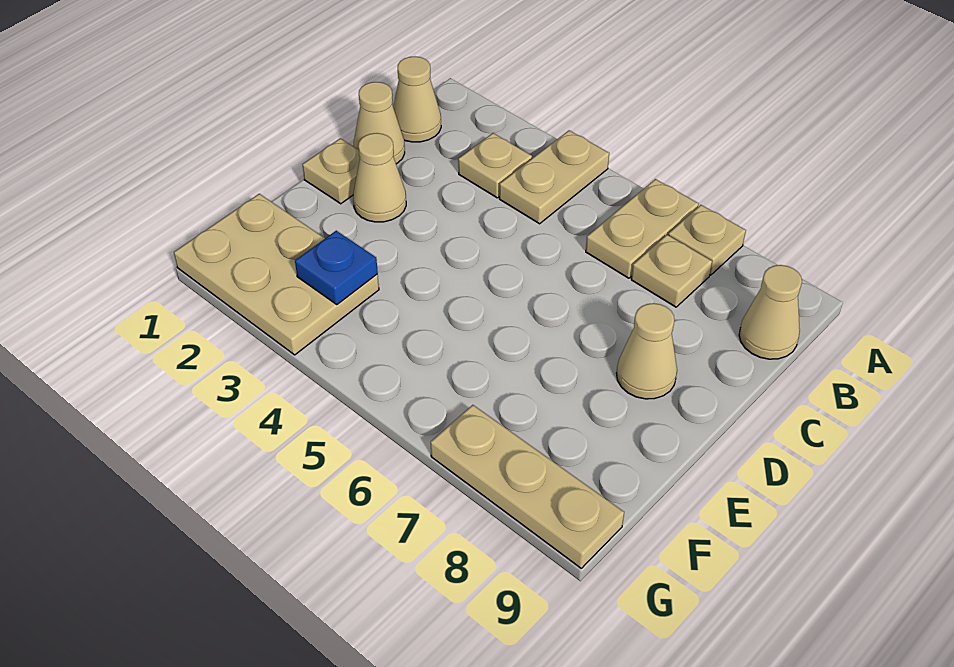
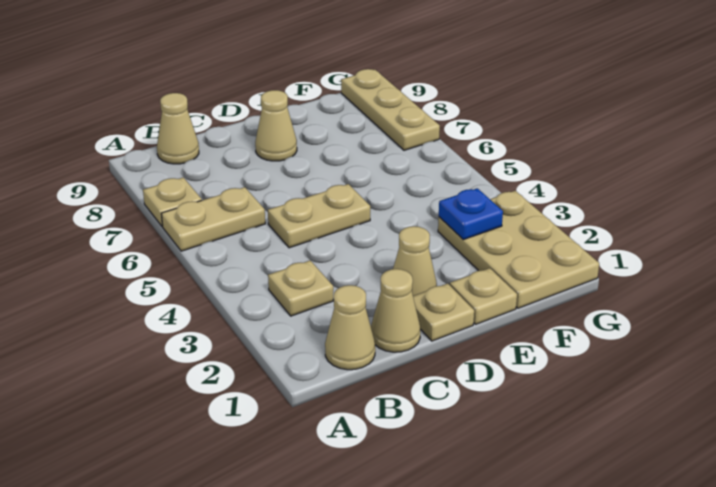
tan 1x2 plate [499,130,609,224] -> tan 1x2 plate moved to [268,184,370,248]
tan 1x1 plate [631,235,712,307] -> tan 1x1 plate moved to [450,268,517,325]

